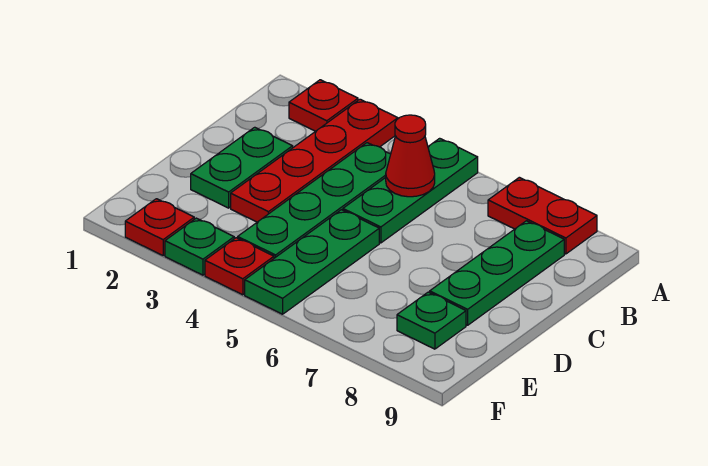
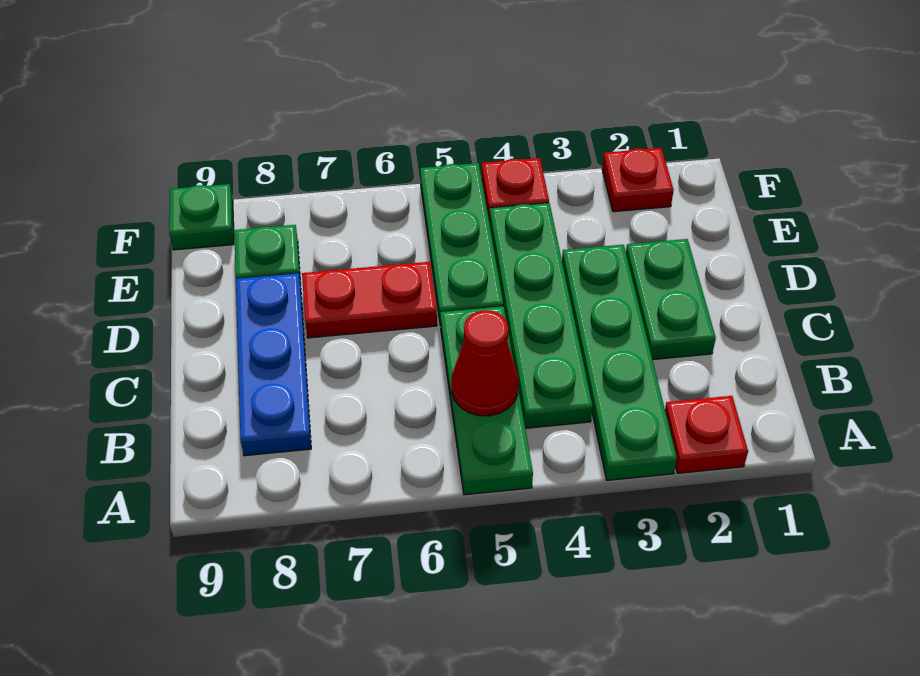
red 1x4 plate [231,99,398,222] -> green 1x4 plate [562,245,677,480]
red 1x2 plate [488,177,597,254] -> red 1x2 plate moved to [302,262,437,338]
green 1x3 plate [430,221,564,325] -> blue 1x3 plate [236,273,311,456]
green 1x1 plate [165,218,234,275] -> green 1x1 plate moved to [169,184,234,250]

